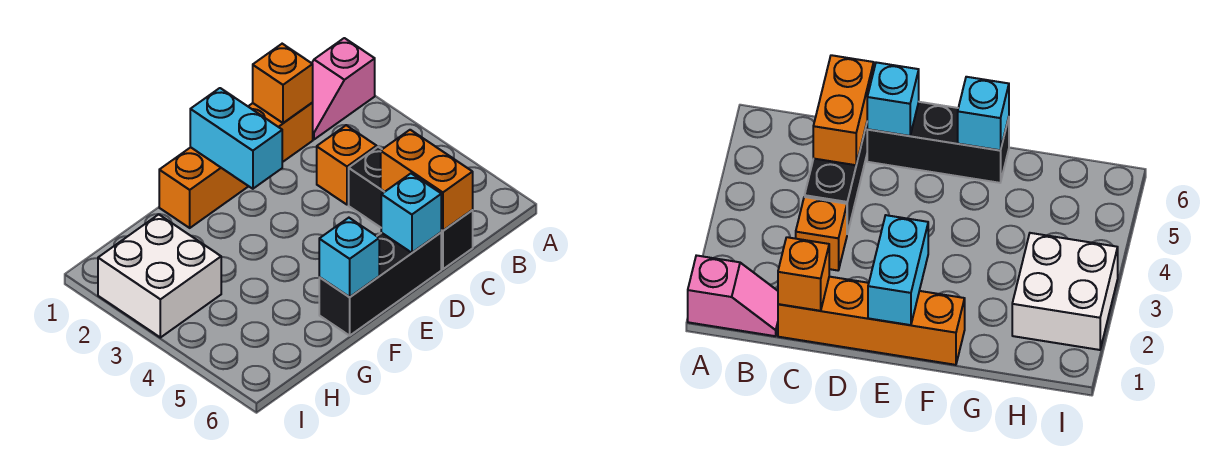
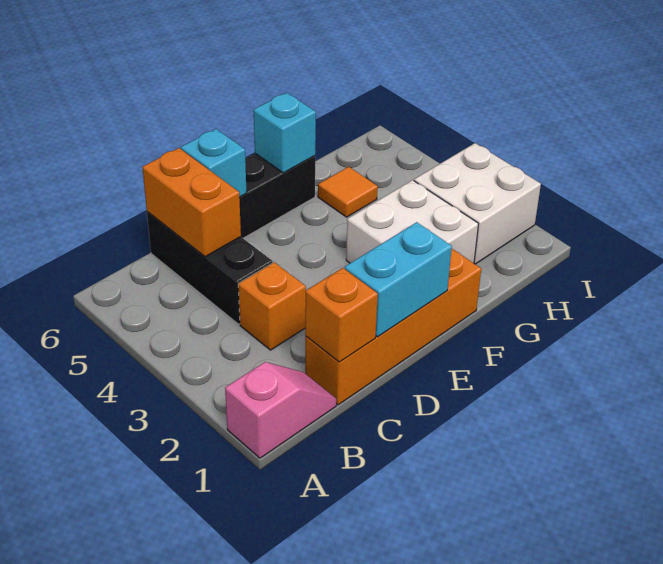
cyan 1x2 brick [190,88,282,189] -> cyan 1x2 brick turned to [345,222,452,337]
none -> white 2x2 brick [346,180,478,263]
none -> orange 1x1 tile [318,167,378,217]

